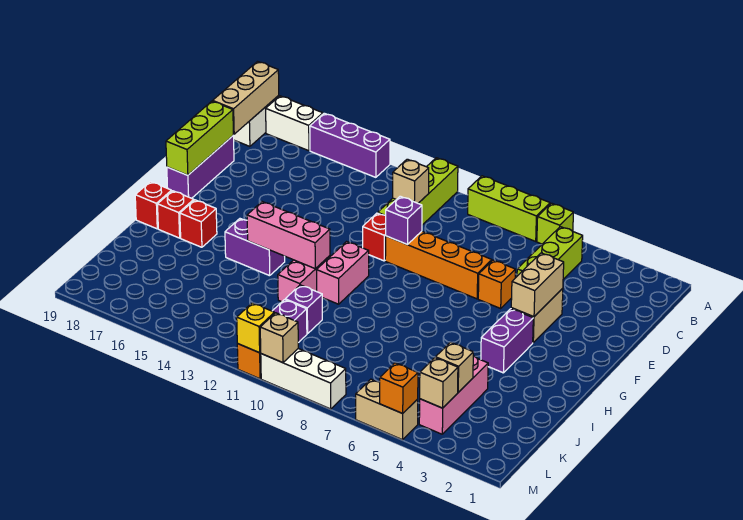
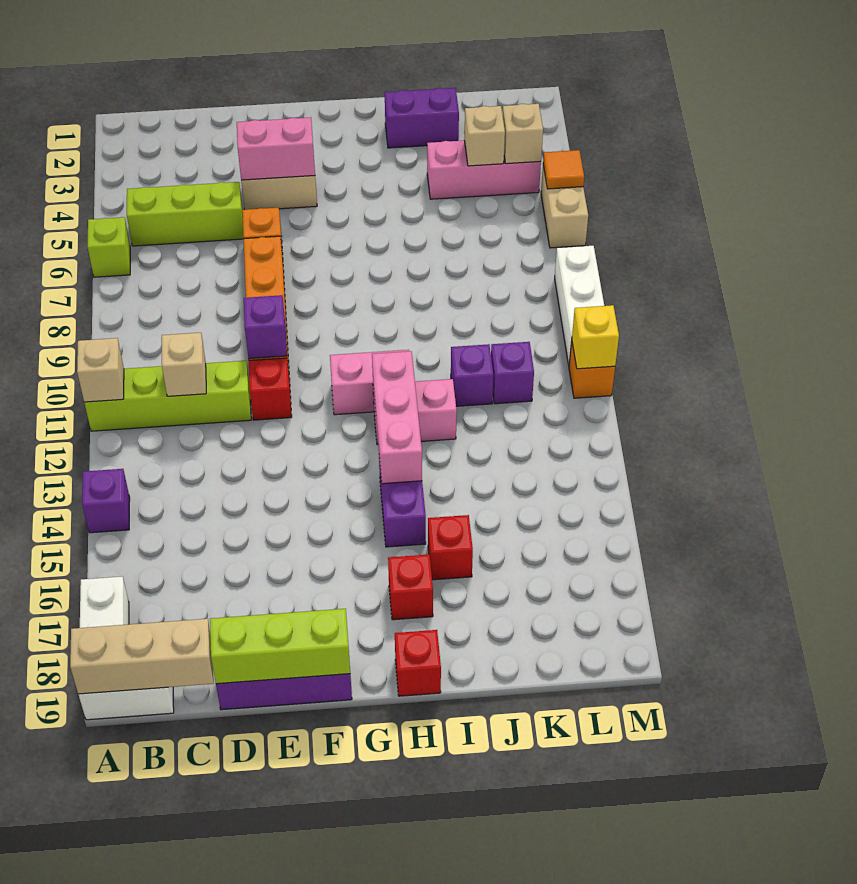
lime 1x3 brick [468,176,550,241] -> none
purple 1x3 brick [310,113,390,177] -> purple 1x1 brick [82,469,130,533]
tan 1x2 brick [511,253,564,317] -> pink 1x2 brick [237,117,315,180]
purple 1x2 brick [481,309,533,373] -> purple 1x2 brick moved to [385,88,459,148]
red 1x1 brick [158,191,194,238] -> red 1x1 brick moved to [428,515,473,580]
orange 1x1 brick [380,363,418,413] -> orange 1x1 tile [543,150,584,189]
tan 1x1 brick [260,313,298,363] -> tan 1x1 brick moved to [77,338,124,402]

